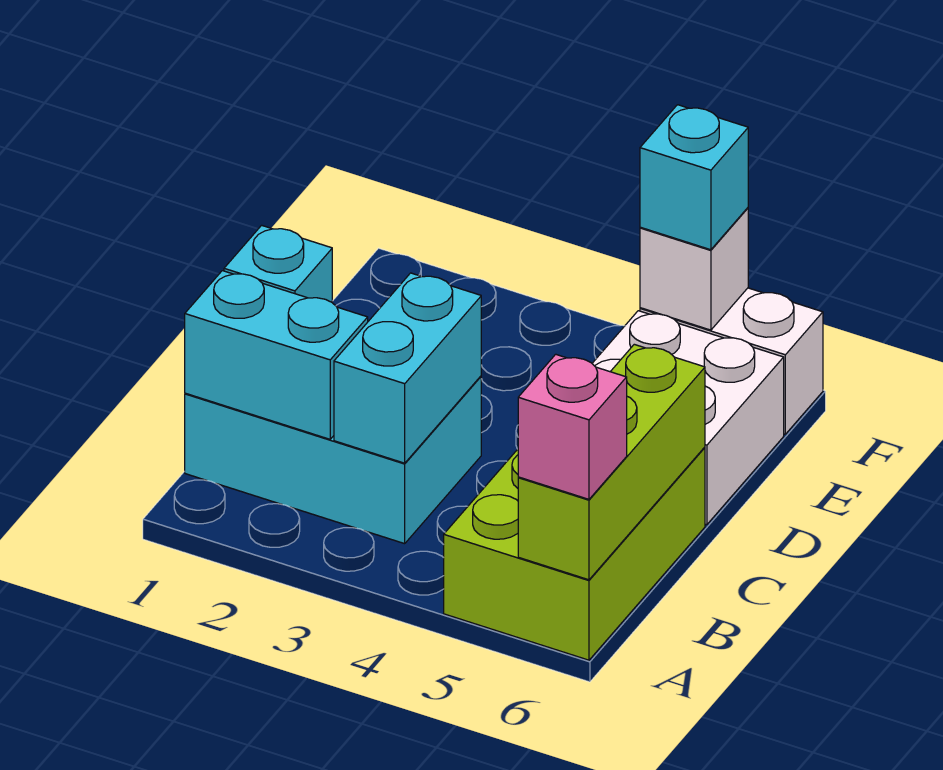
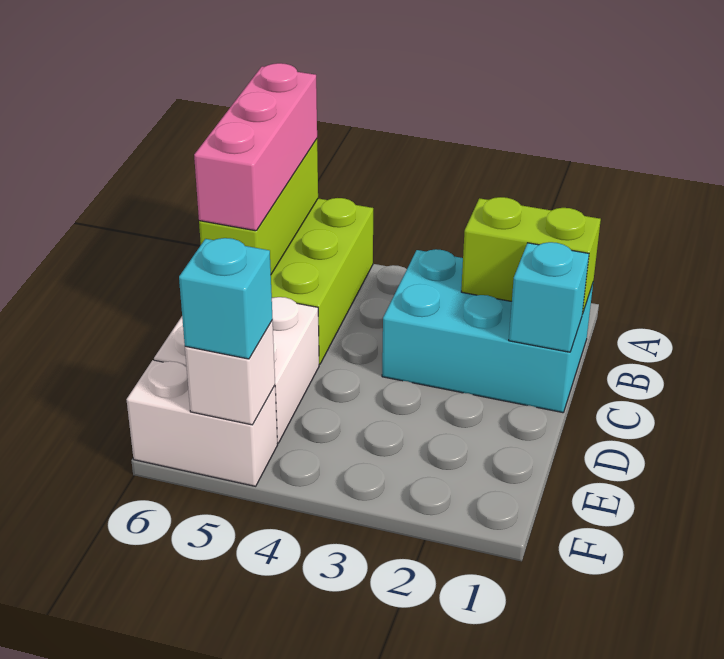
pink 1x1 brick [518,354,627,499] -> pink 1x3 brick [194,63,317,231]
cyan 1x2 brick [185,271,368,439] -> lime 1x2 brick [461,197,601,314]
cyan 1x2 brick [334,273,481,463] -> none

